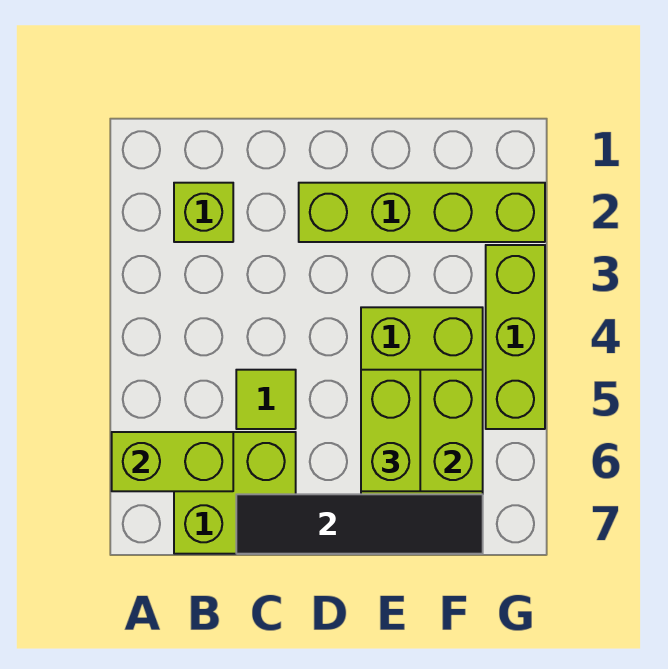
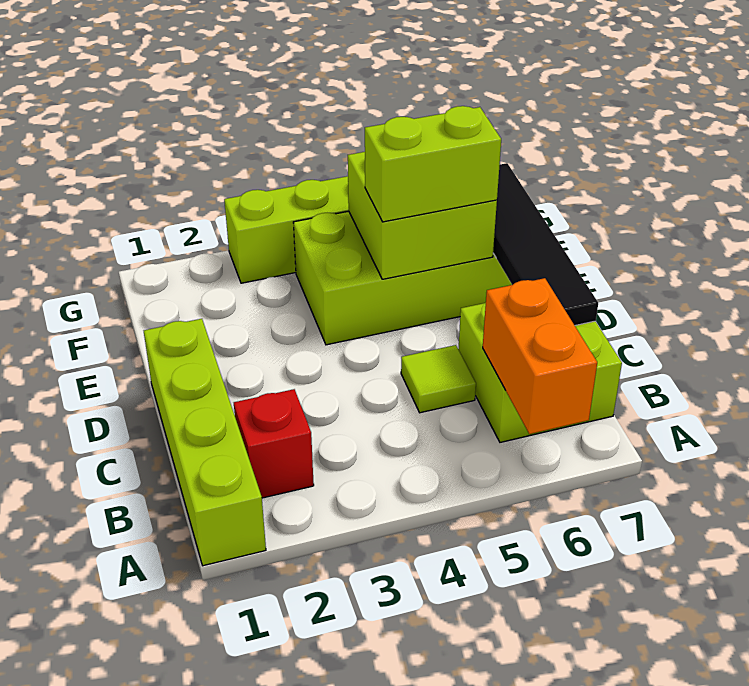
lime 1x2 brick [112,432,233,491] -> orange 1x2 brick [483,278,597,434]
lime 1x1 brick [174,183,233,242] -> red 1x1 brick [234,389,314,498]
lime 1x4 brick [299,183,545,242] -> lime 1x4 brick moved to [144,319,266,566]

